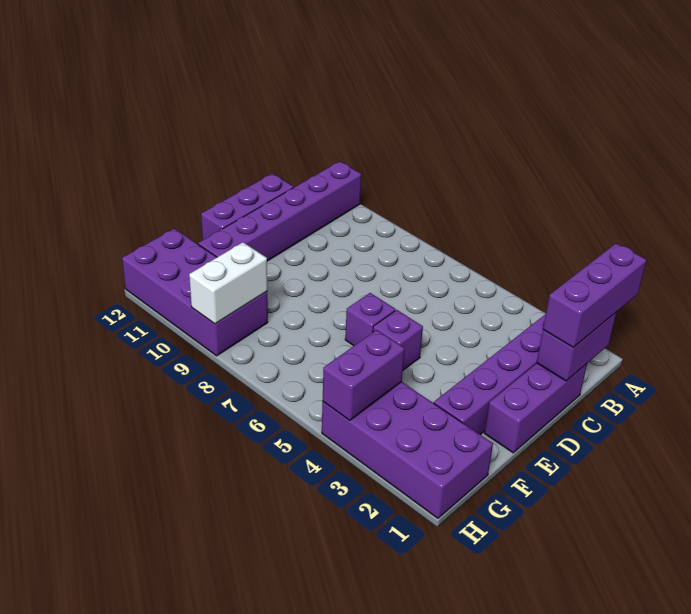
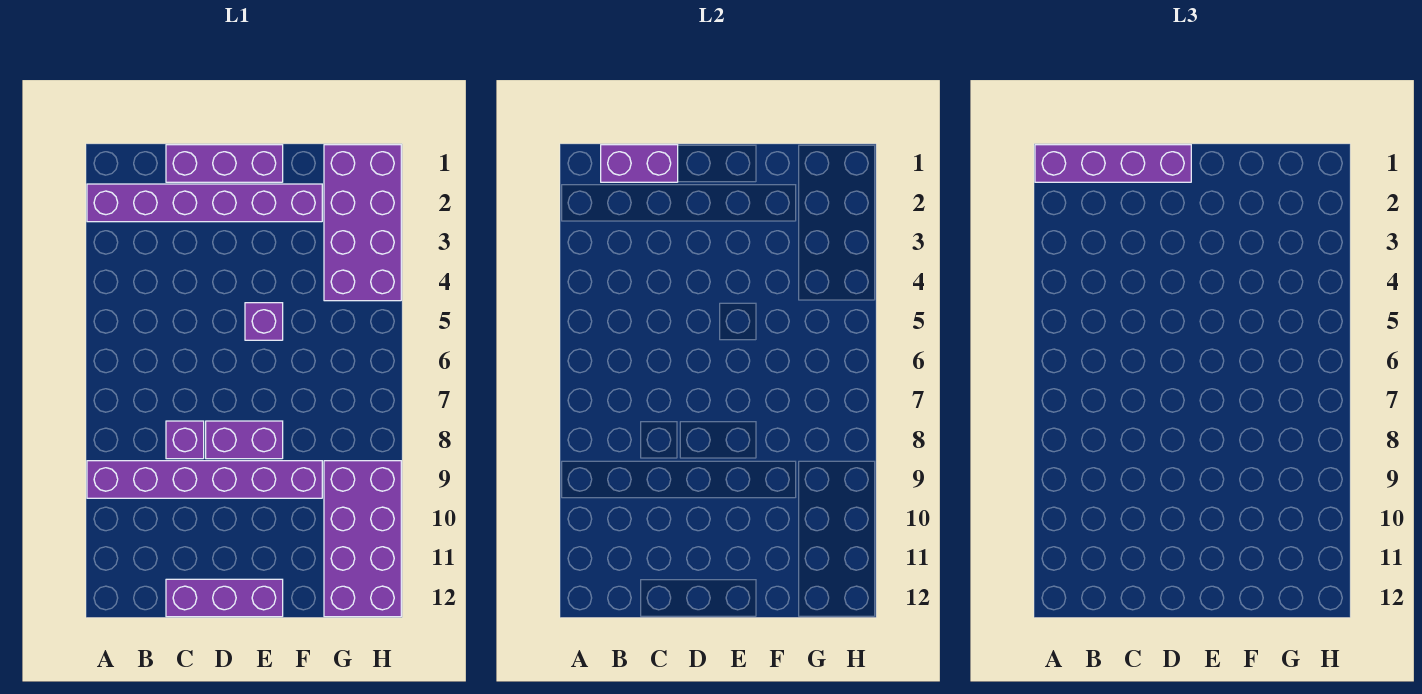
purple 1x3 brick [543,243,646,347] -> purple 1x4 brick [1035,145,1191,182]
purple 1x6 brick [198,161,361,261] -> purple 1x6 brick moved to [87,461,322,498]
purple 1x1 brick [345,293,395,346] -> purple 1x1 brick moved to [166,421,204,459]
purple 1x2 brick [323,330,405,420] -> purple 1x2 brick moved to [206,421,283,459]
white 1x2 brick [189,242,267,324] -> none

